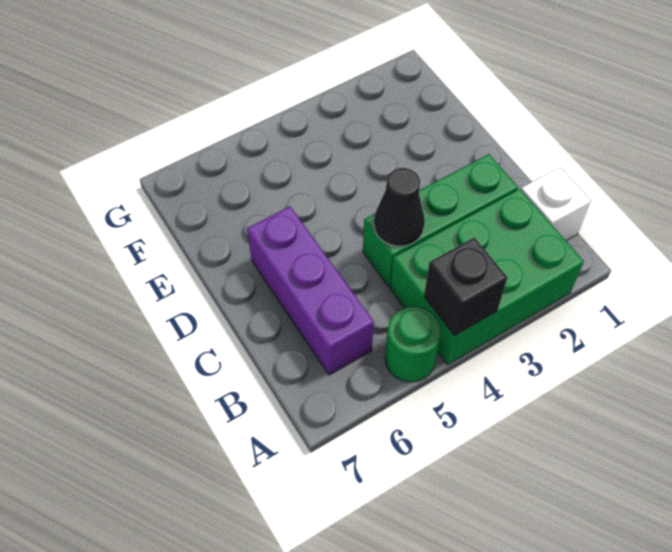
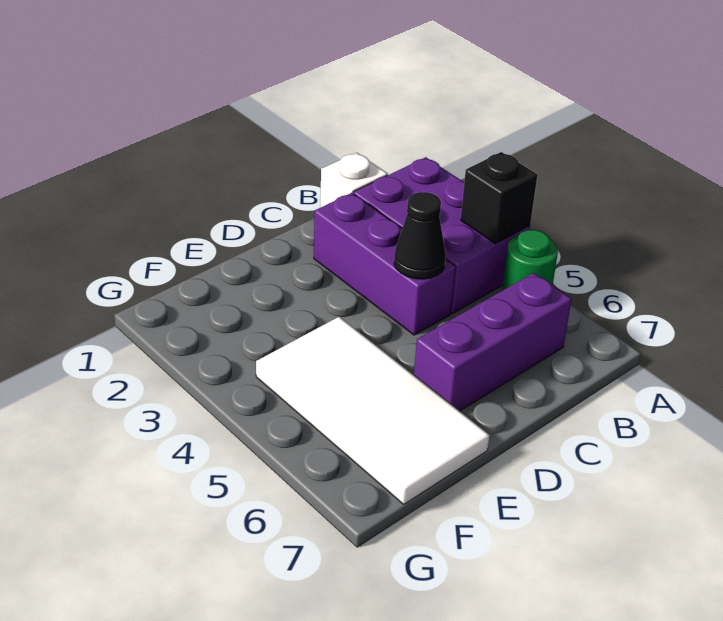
green 2x3 brick [390,189,584,365] -> purple 2x3 brick [354,157,530,313]
green 1x3 brick [363,154,518,287] -> purple 1x3 brick [314,193,456,335]
none -> white 2x4 tile [256,317,490,504]

